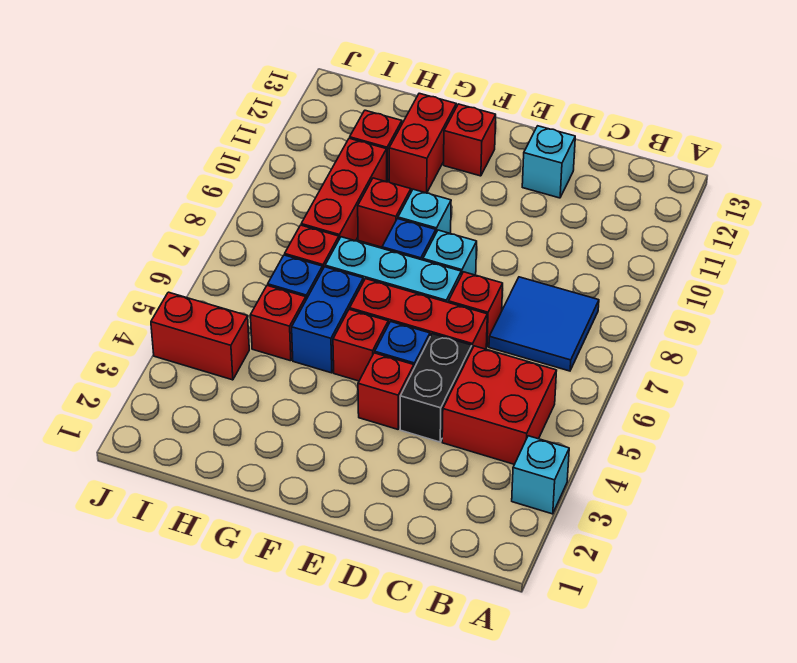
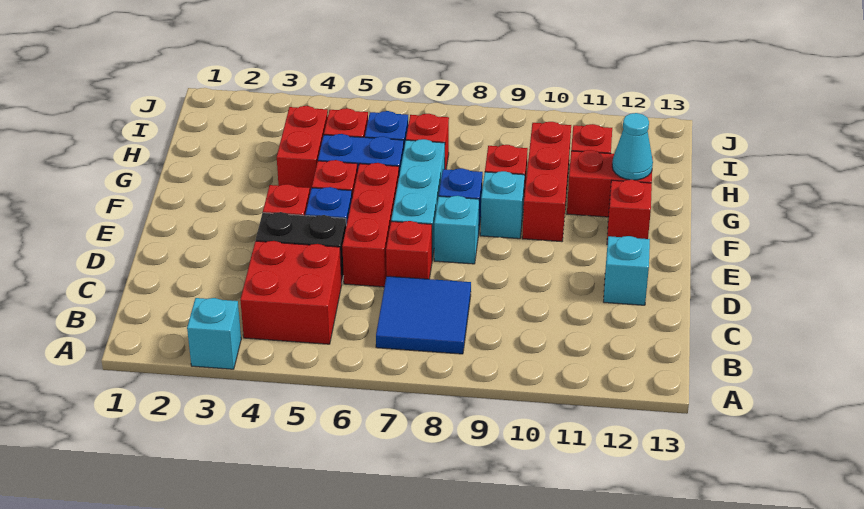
none -> cyan 1x1 cone [612,113,653,180]
red 1x3 brick [301,138,387,241] -> red 1x3 brick turned to [522,122,571,242]
red 1x2 brick [151,292,249,380] -> red 1x2 brick moved to [277,106,328,192]

